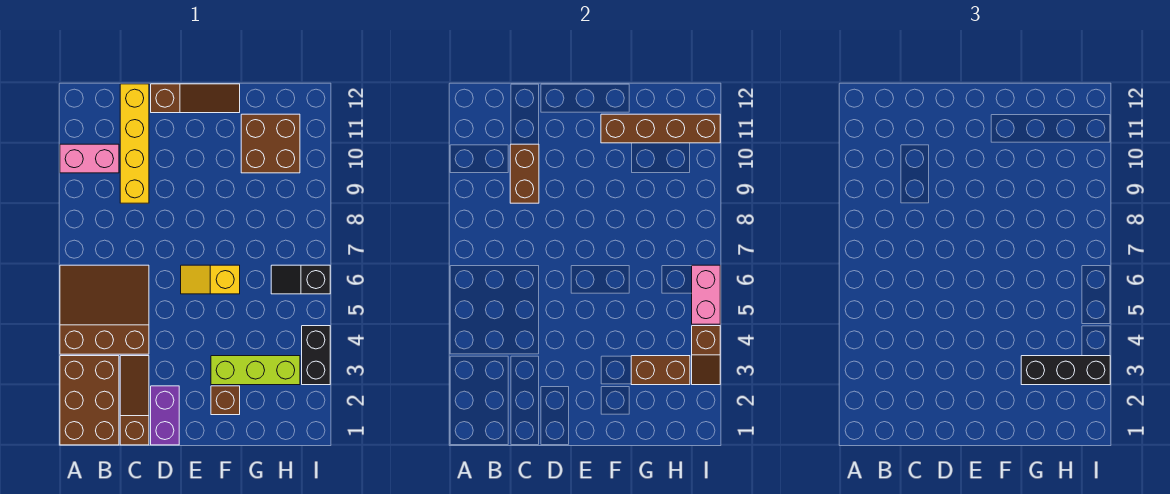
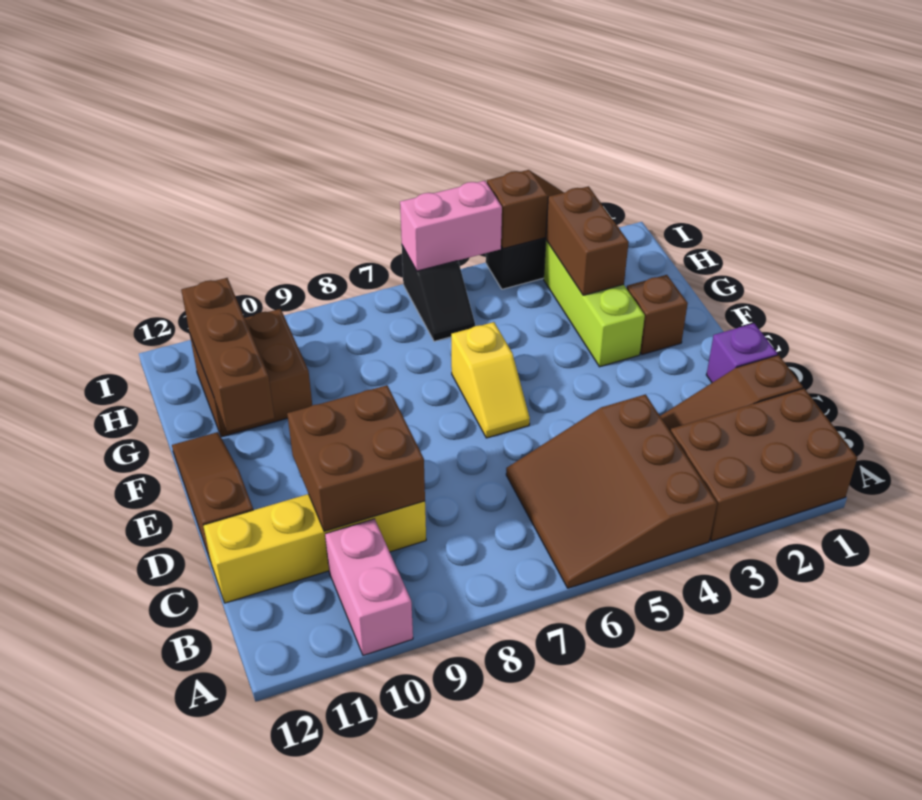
brown 1x2 brick [510,144,539,203] -> brown 2x2 brick [287,385,425,531]
purple 1x2 brick [151,386,179,445] -> purple 1x1 brick [706,323,777,383]
brown 1x4 brick [601,114,720,143] -> brown 1x3 brick [181,278,274,431]
black 1x3 brick [1021,356,1110,385] -> none

